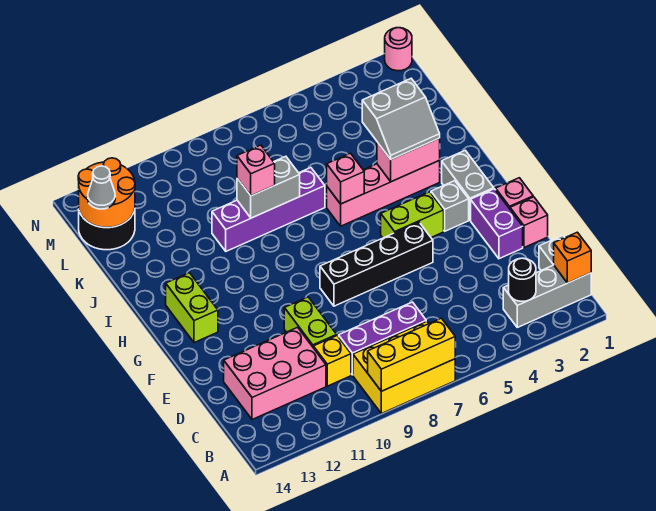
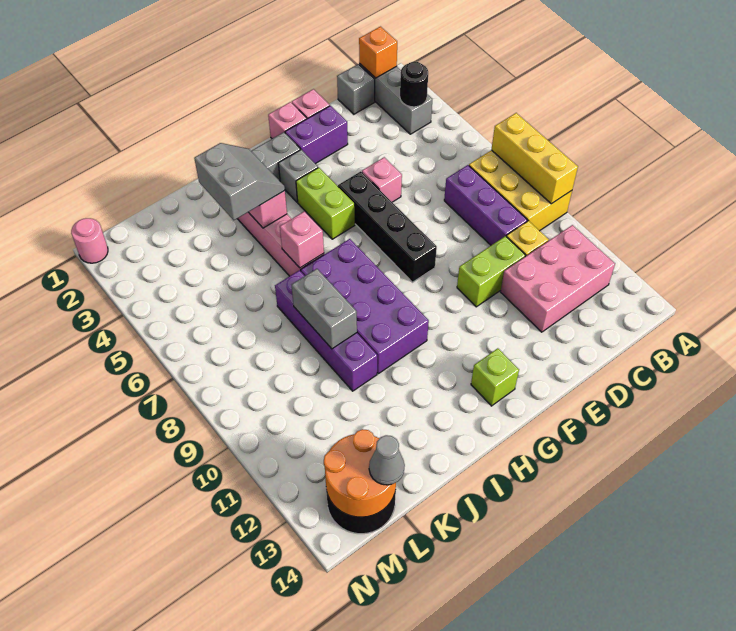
pink 2x3 brick [224,327,326,420] -> pink 2x3 brick turned to [501,225,615,332]
lime 1x2 brick [166,273,218,343] -> lime 1x1 brick [471,348,519,406]
none -> purple 2x4 brick [301,239,429,374]
pink 1x1 brick [237,145,275,196] -> pink 1x1 brick moved to [362,157,402,202]

